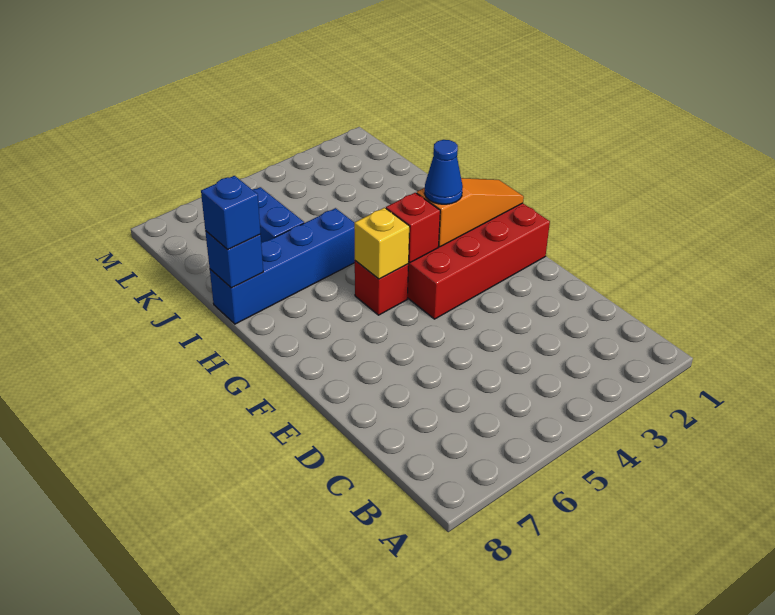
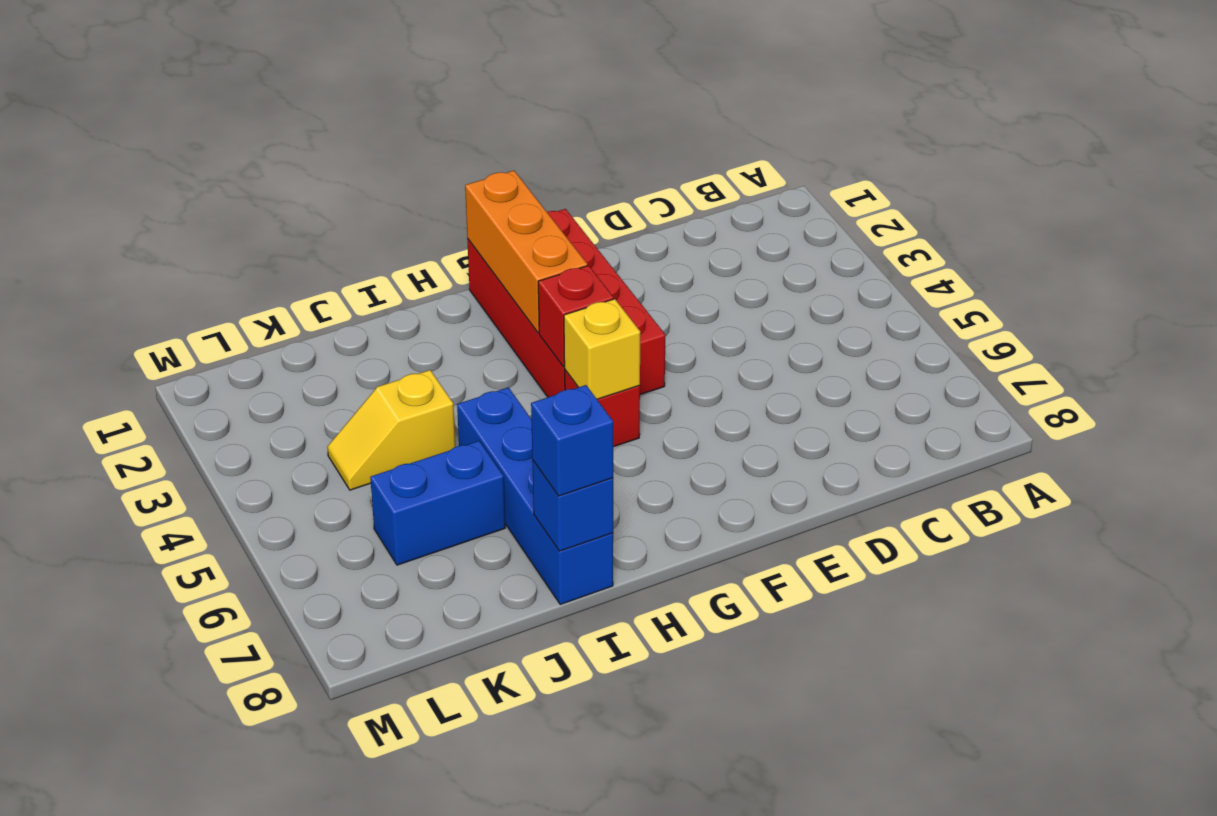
orange 1x3 slope [417,178,524,247] -> orange 1x3 brick [465,171,587,333]
blue 1x1 cone [424,140,463,204] -> none
none -> yellow 1x2 slope [327,370,455,490]

